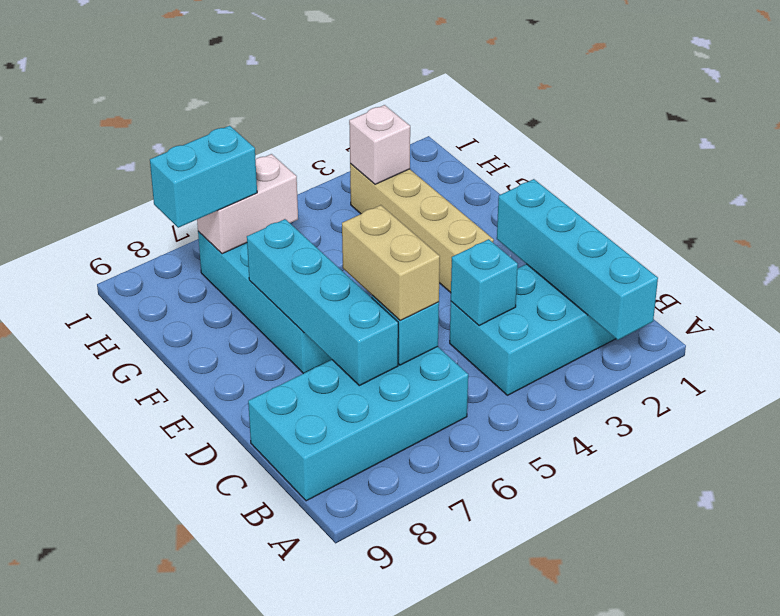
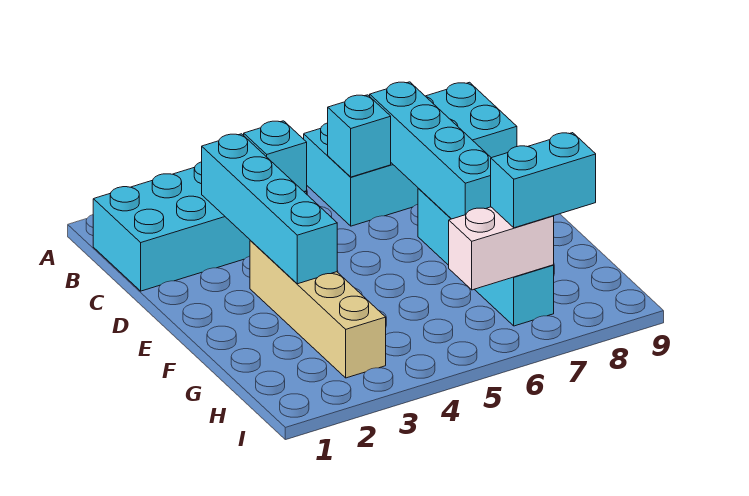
cyan 1x4 brick [497,179,658,340] -> cyan 1x4 brick moved to [202,134,337,284]
tan 1x2 brick [342,205,440,320] -> none
white 1x1 brick [349,105,410,184] -> none

